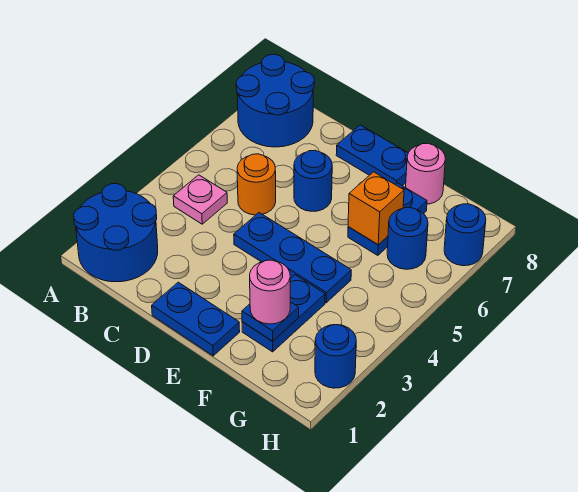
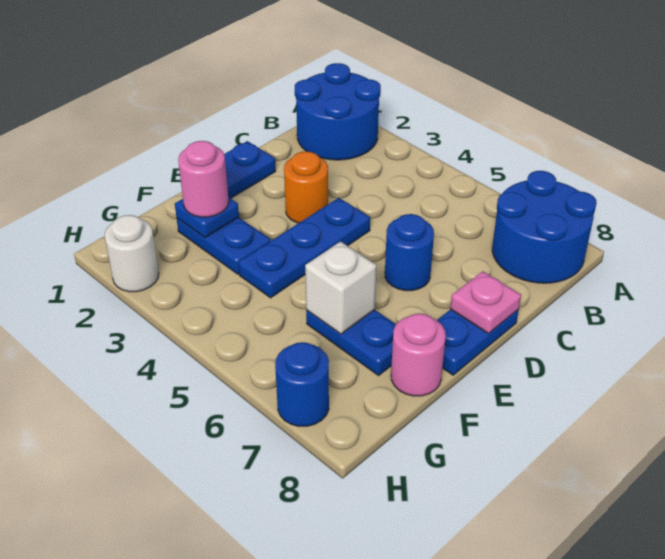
pink 1x1 plate [173,175,227,224] -> pink 1x1 plate moved to [450,271,521,333]
orange 1x1 round brick [237,154,276,215] -> orange 1x1 round brick moved to [284,151,328,223]
orange 1x1 brick [348,172,404,245] -> white 1x1 brick [305,242,377,334]
blue 1x1 round brick [387,207,428,269] -> none
blue 1x1 round brick [315,325,356,388] -> white 1x1 round brick [105,215,159,292]

